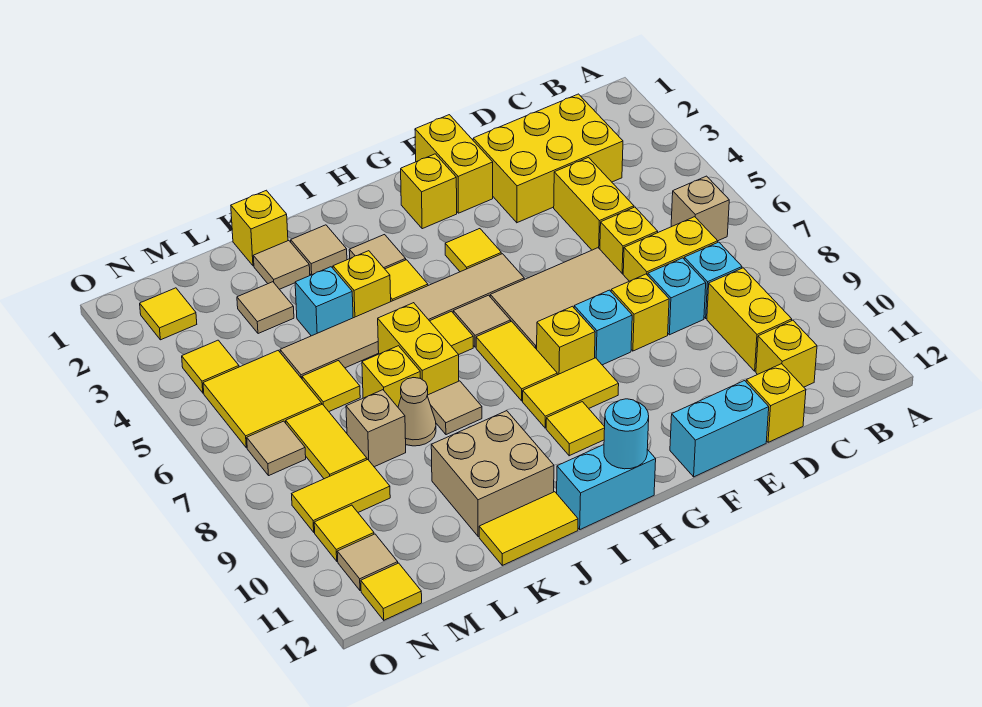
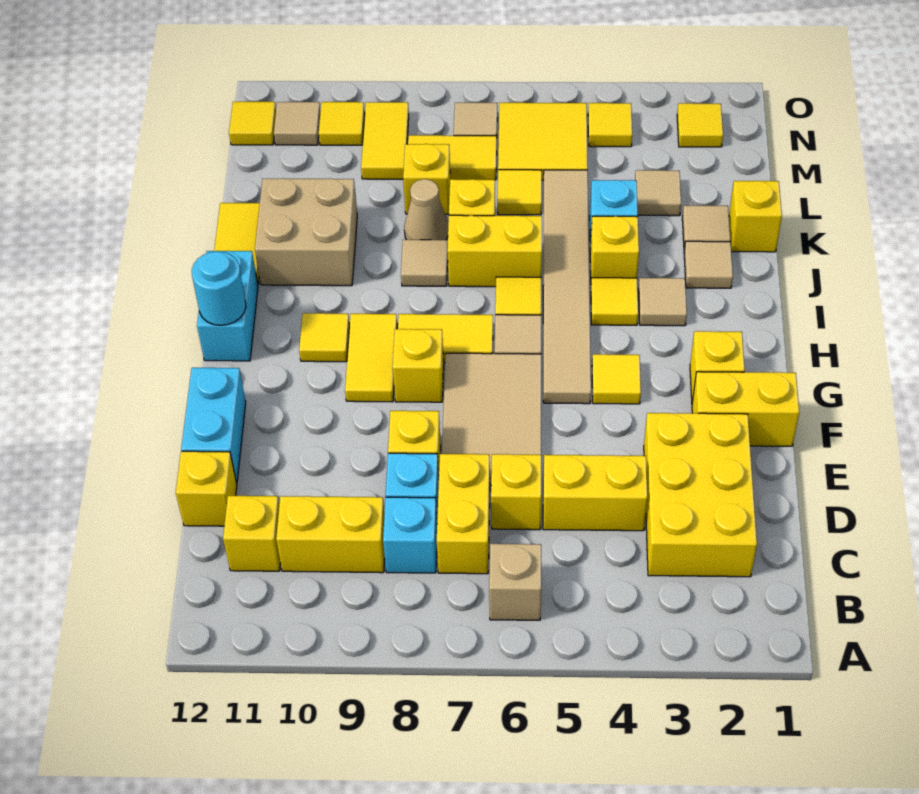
cyan 1x1 brick [574,290,632,365] -> none
tan 1x1 brick [346,390,406,467] -> yellow 1x1 brick [403,144,450,214]

